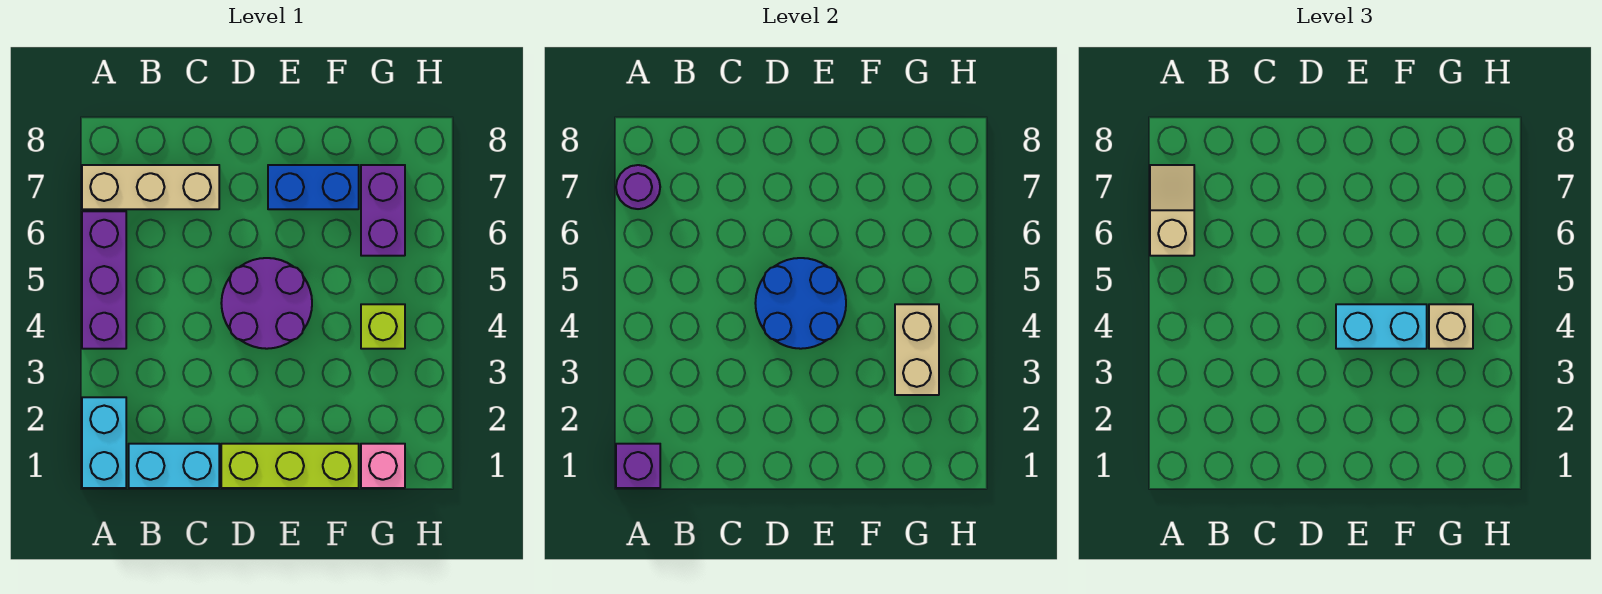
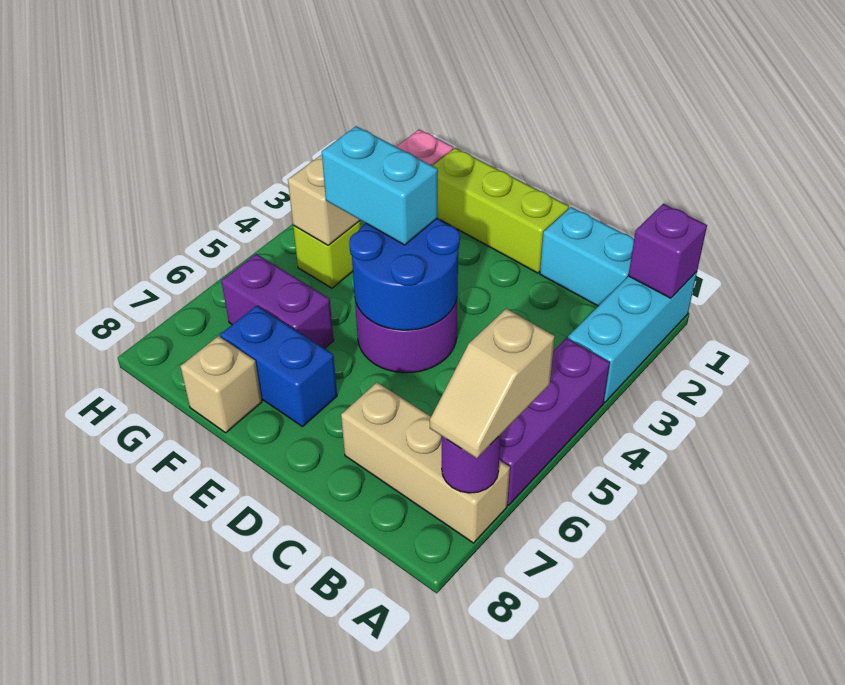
cyan 1x2 brick [82,397,126,488] -> cyan 1x3 brick [568,272,697,402]
tan 1x1 brick [1429,304,1473,349] -> tan 1x1 brick moved to [180,336,262,433]
purple 1x2 brick [361,165,405,256] -> purple 1x2 brick turned to [221,254,334,349]

